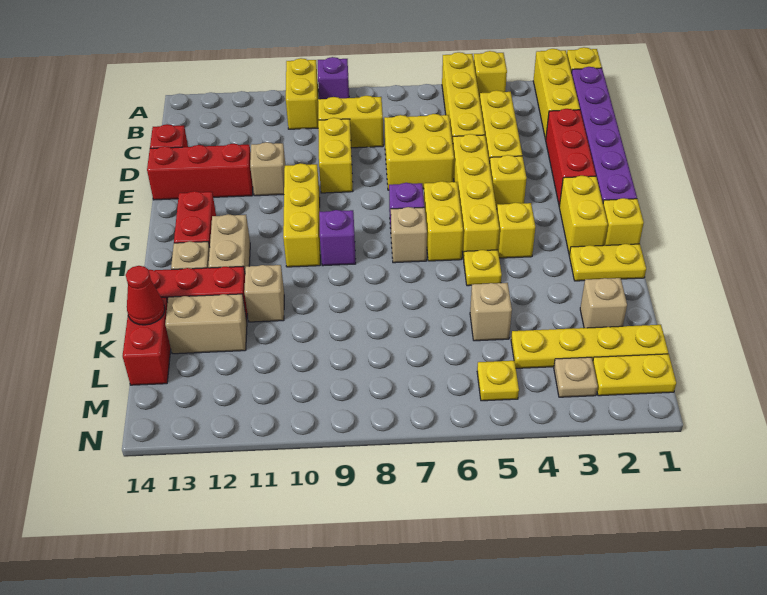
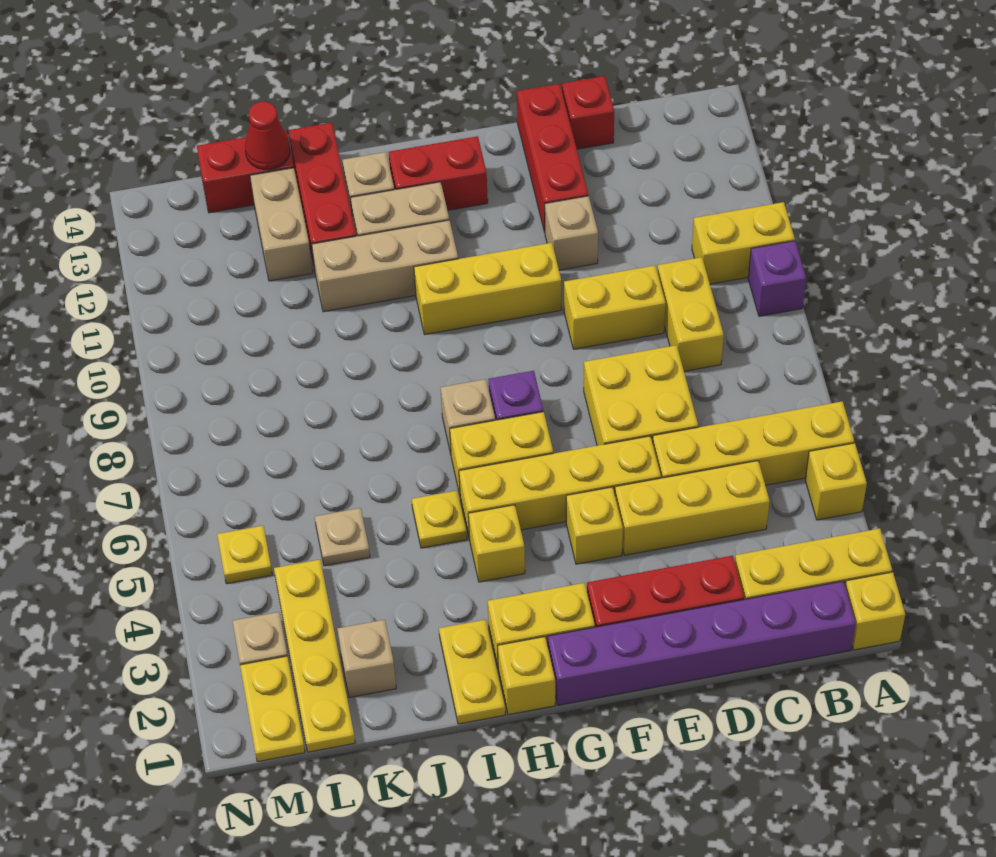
purple 1x1 brick [319,210,356,266] -> none
tan 1x1 brick [244,265,284,322] -> tan 1x3 brick [312,220,458,312]
tan 1x1 brick [470,283,512,341] -> tan 1x1 plate [315,508,370,566]

